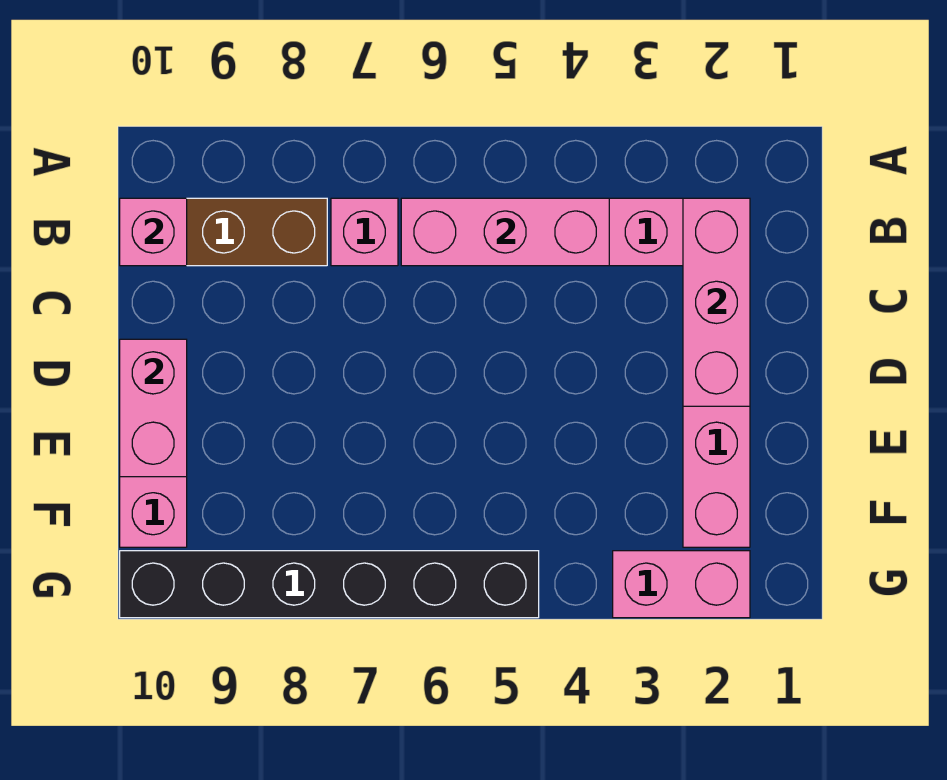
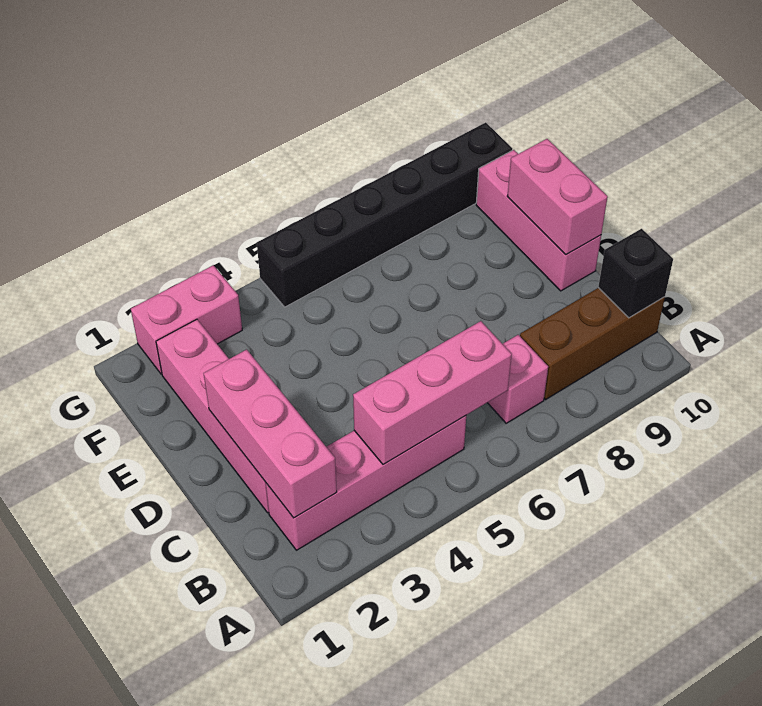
pink 1x1 brick [120,198,187,266] -> black 1x1 brick [598,229,673,318]

